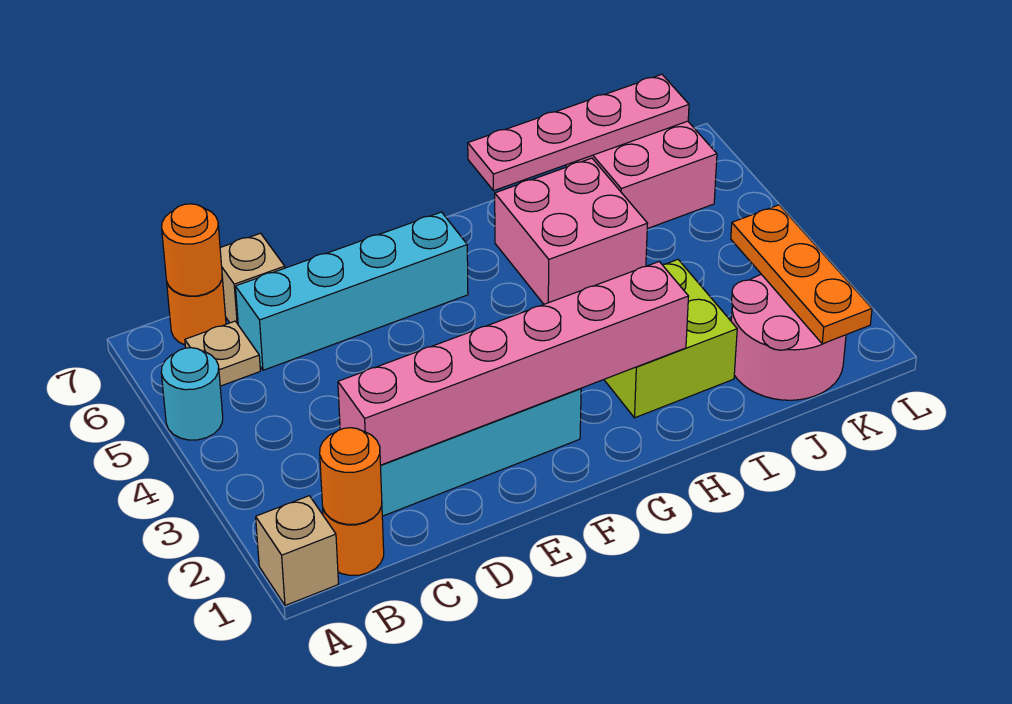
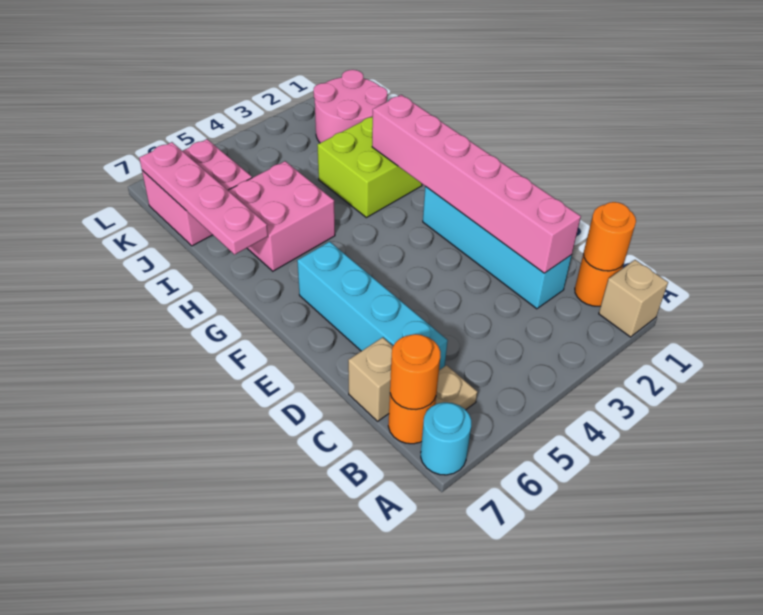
cyan 1x1 round brick [161,348,223,440] -> cyan 1x1 round brick moved to [421,402,471,475]
orange 1x3 plate [731,205,872,344] -> none

